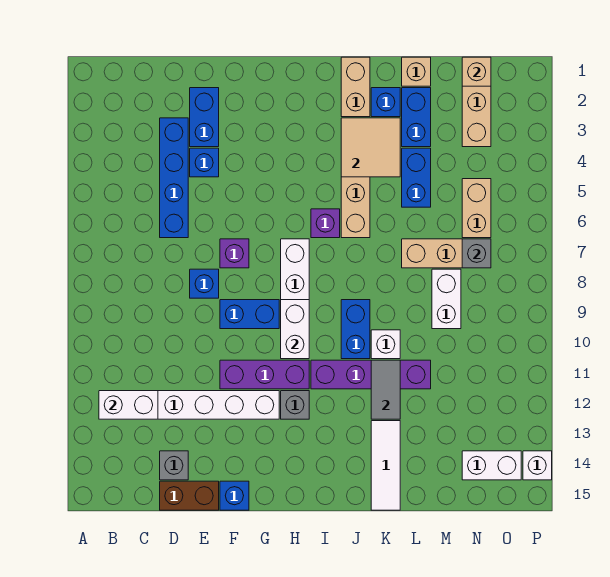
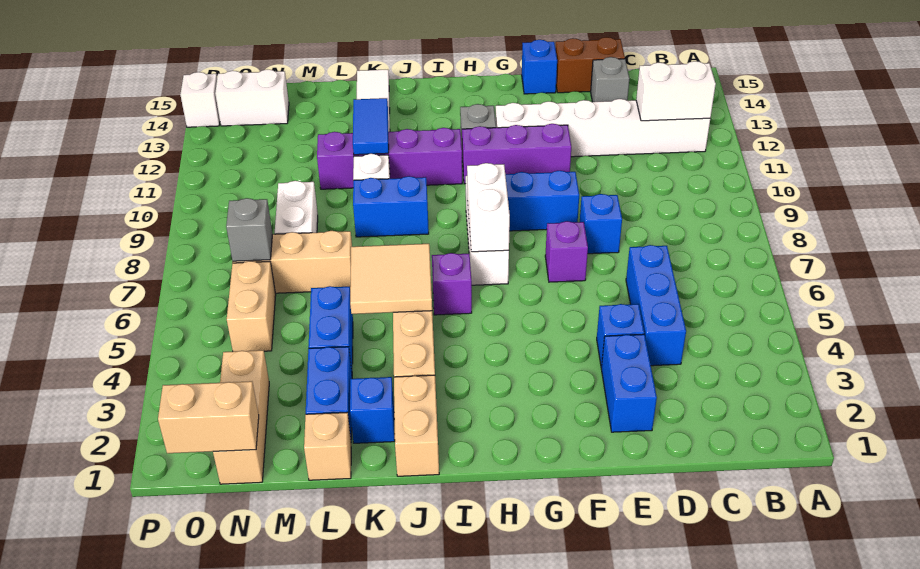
blue 1x4 brick [160,118,188,238] -> blue 1x3 brick [626,245,686,366]
white 1x2 brick [281,300,309,359] -> white 1x2 brick moved to [467,163,510,252]
tan 2x2 tile [341,118,400,177] -> tan 2x2 tile moved to [350,244,432,314]
blue 1x2 brick [341,300,370,359] -> blue 1x2 brick turned to [353,176,429,237]
grey 1x2 tile [371,360,400,419] -> blue 1x2 tile [353,98,389,155]
tan 1x1 brick [462,57,491,86] -> tan 1x2 brick [158,381,259,453]

